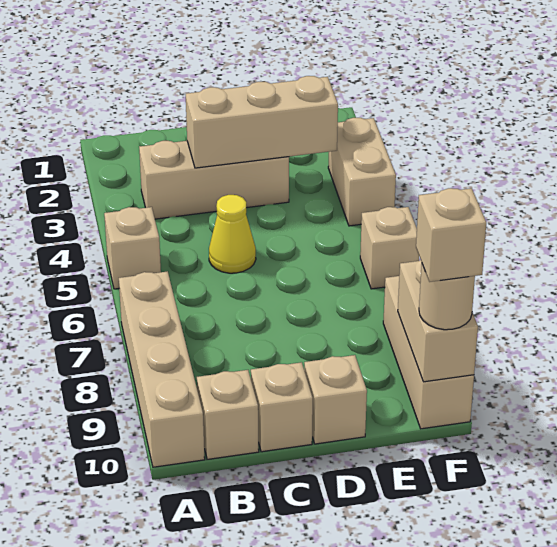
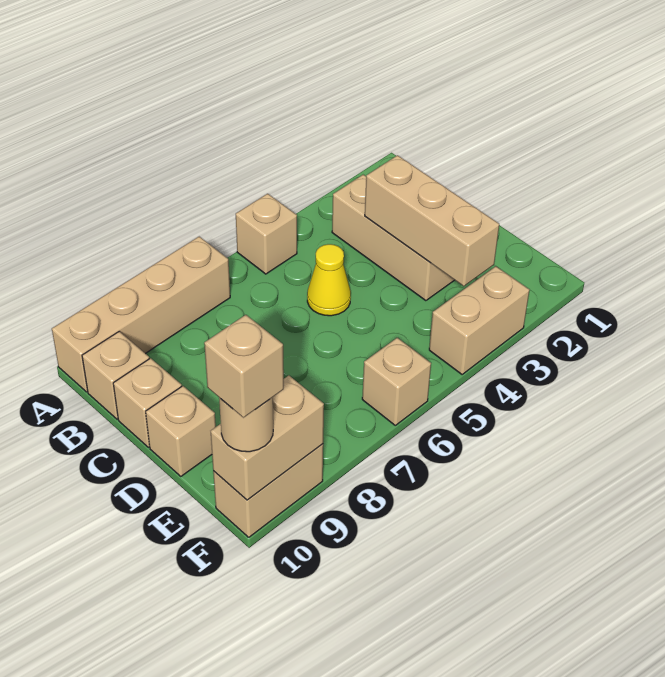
tan 1x3 brick [383,276,474,429] -> tan 1x2 brick [213,444,323,537]

